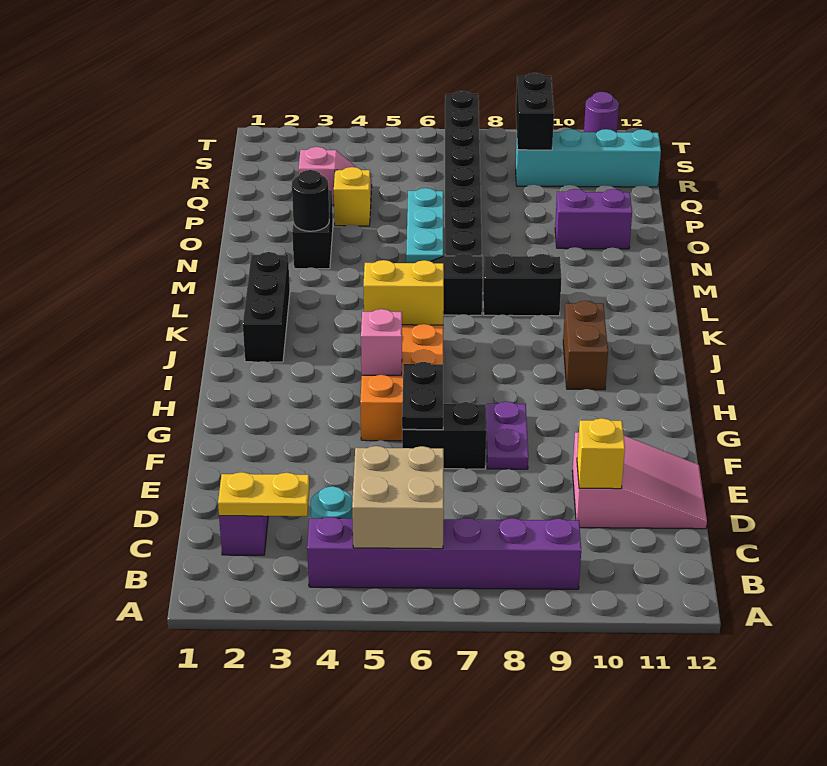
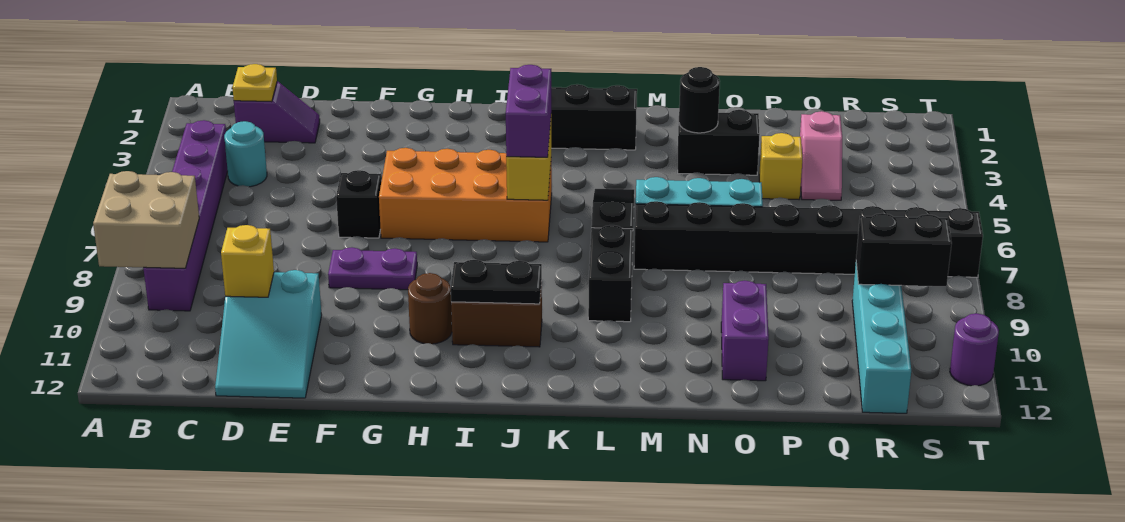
tan 2x2 brick [352,446,444,549] -> tan 2x2 brick moved to [93,171,199,268]
yellow 1x2 plate [218,472,309,516] -> yellow 1x1 plate [232,64,277,102]
pink 2x3 slope [572,432,707,529] -> cyan 2x3 slope [215,270,322,398]
black 1x2 brick [402,402,486,469] -> black 1x1 brick [336,170,381,238]
black 1x2 plate [402,362,443,430] -> black 1x2 plate moved to [451,260,542,304]
pink 1x1 brick [361,309,402,375] -> none
none -> brown 1x1 round brick [408,273,452,344]
none -> purple 1x2 brick [506,65,551,157]

